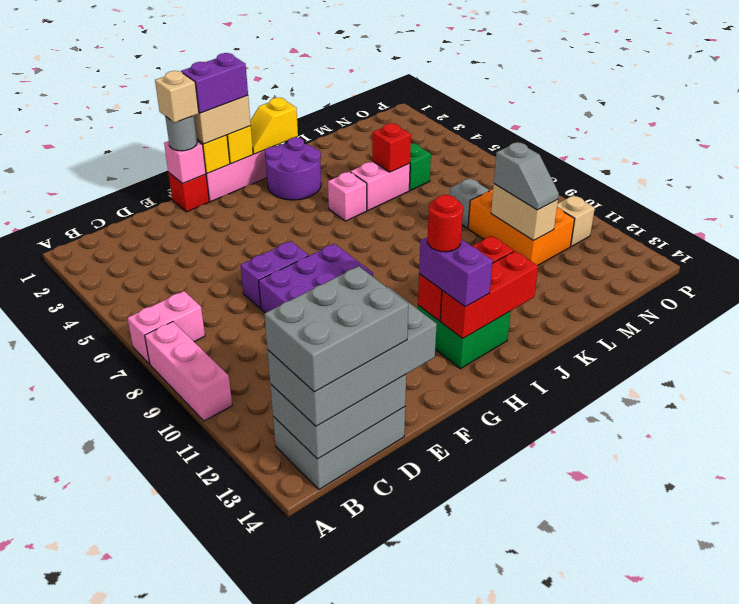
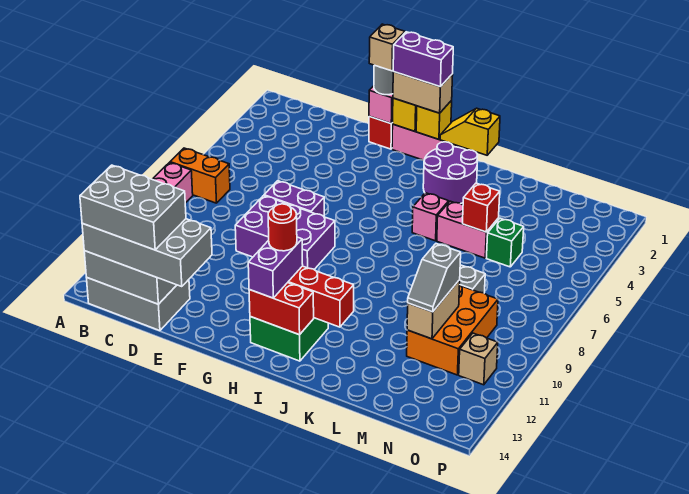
pink 1x2 brick [128,291,205,364] -> orange 1x2 brick [170,148,230,203]
red 1x3 brick [440,251,538,338] -> red 1x2 brick [249,283,314,335]

